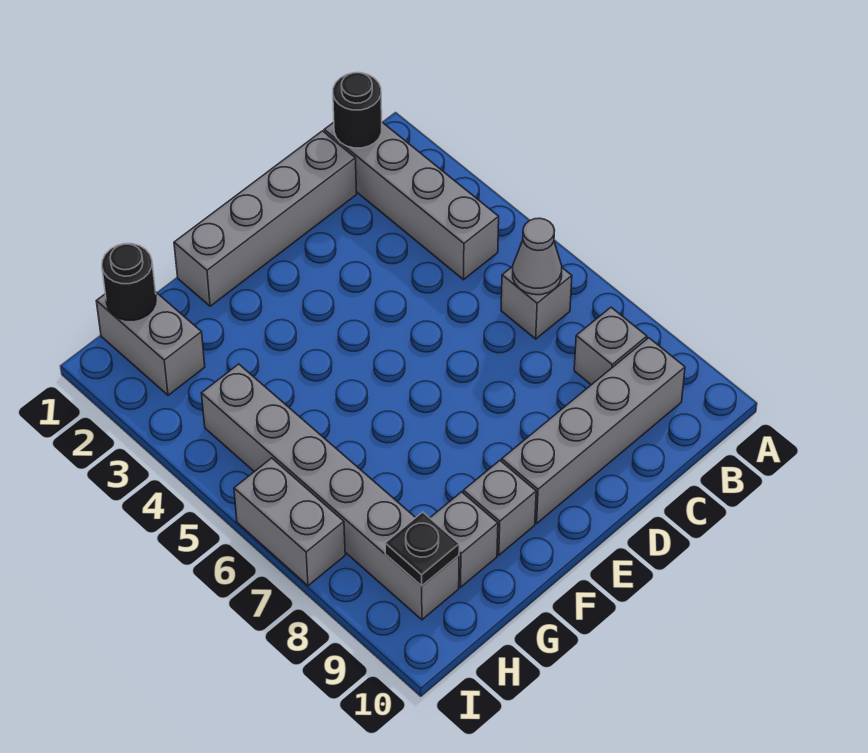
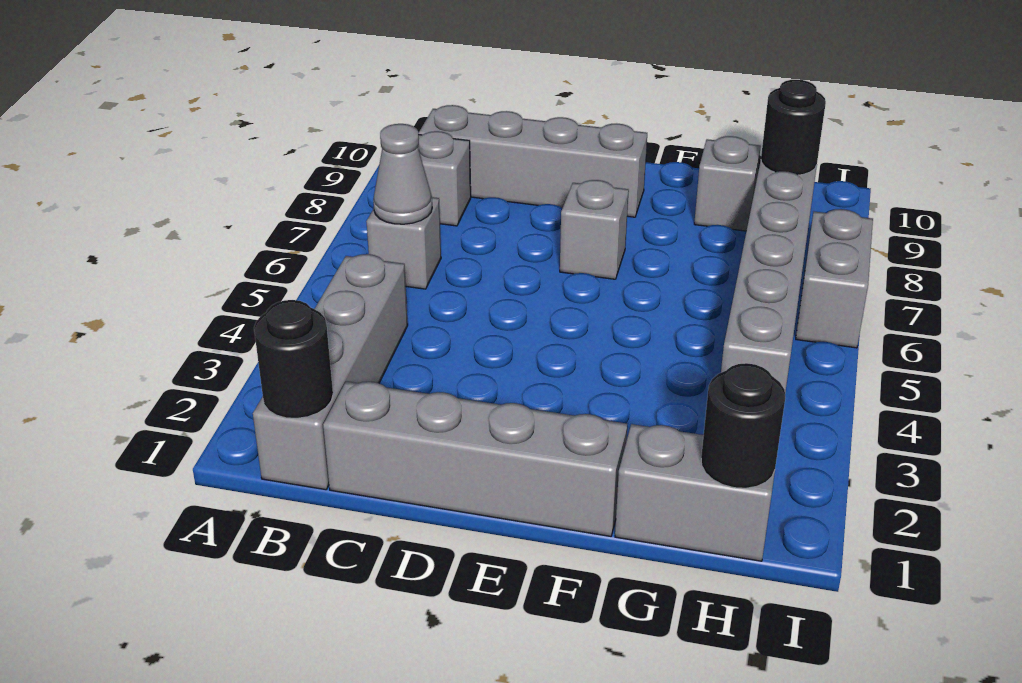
grey 1x1 brick [463,461,536,555] -> grey 1x1 brick moved to [560,180,629,279]
grey 1x2 brick [96,292,205,395] -> grey 1x2 brick turned to [615,424,775,561]
black 1x1 plate [385,512,459,586] -> black 1x1 round brick [761,80,826,175]

